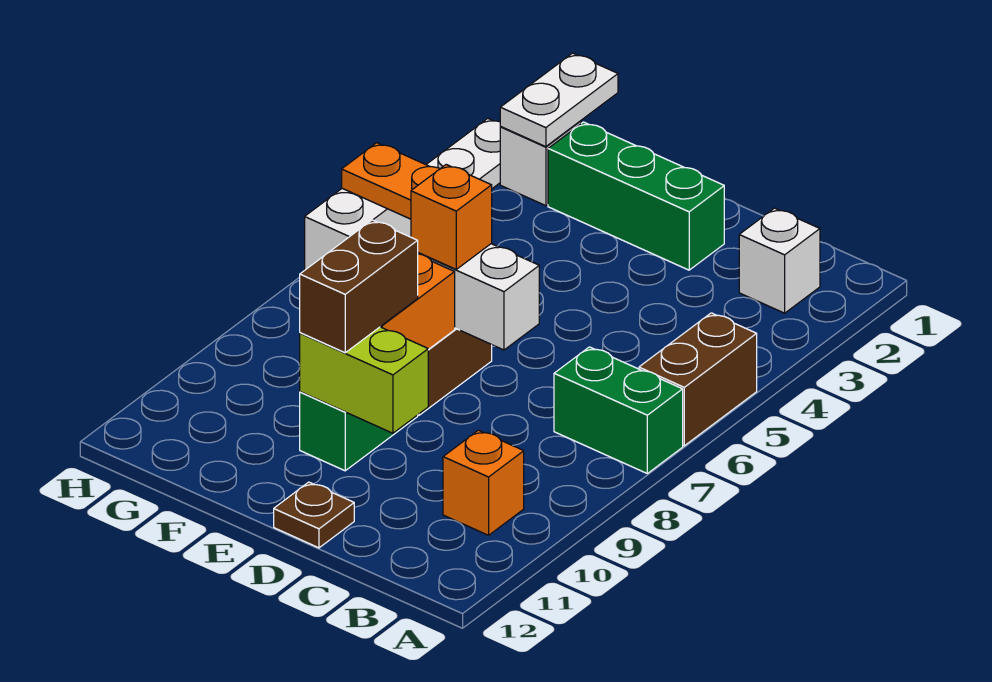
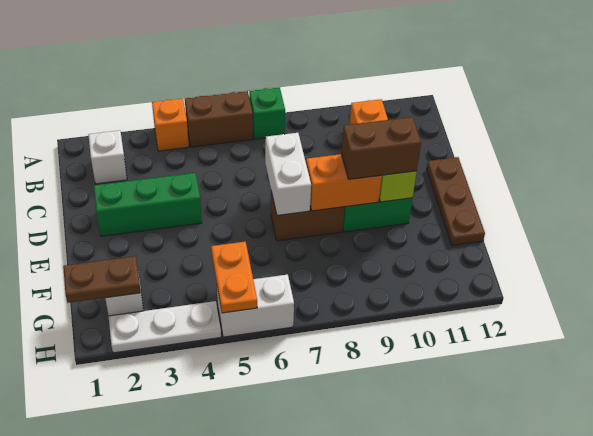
green 1x2 brick [554,347,683,473] -> green 1x1 brick [249,87,285,139]
green 1x3 brick [548,122,724,270] -> green 1x3 brick turned to [94,173,202,236]
brown 1x1 plate [274,482,354,548] -> brown 1x3 plate [427,157,485,245]
orange 1x1 brick [411,165,492,269] -> orange 1x1 brick moved to [152,99,189,151]
white 1x2 plate [500,53,618,147] -> brown 1x2 plate [63,256,141,303]

